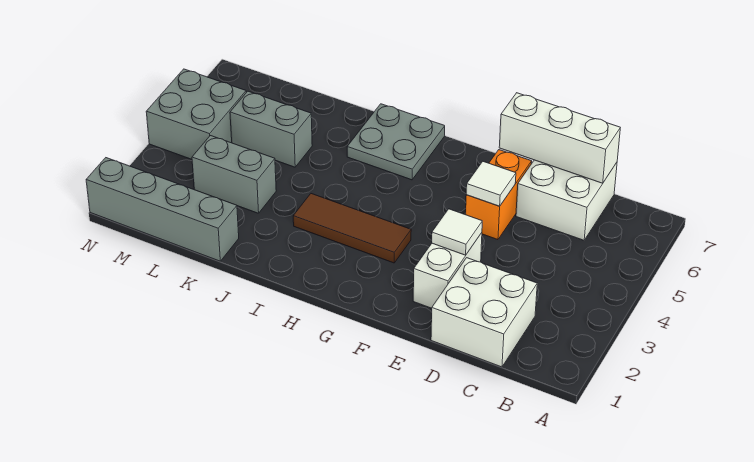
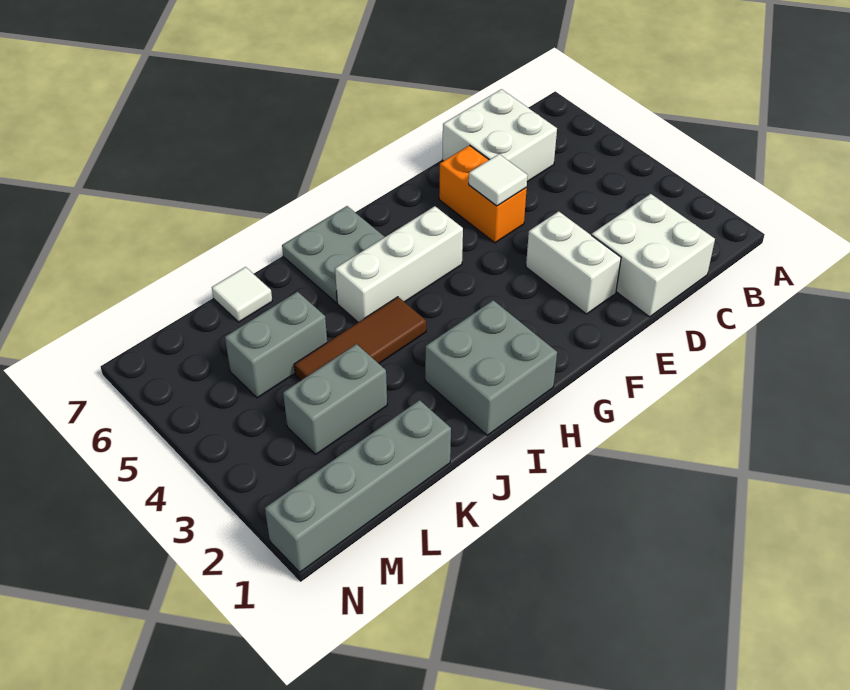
white 1x3 brick [499,93,620,183] -> white 1x3 brick moved to [335,206,463,322]
white 1x1 tile [432,209,482,255] -> white 1x1 tile moved to [212,267,272,322]
brown 1x3 tile [293,194,411,263] -> brown 1x3 tile moved to [294,297,426,380]
grey 2x2 brick [146,69,246,159] -> grey 2x2 brick moved to [425,300,557,435]

